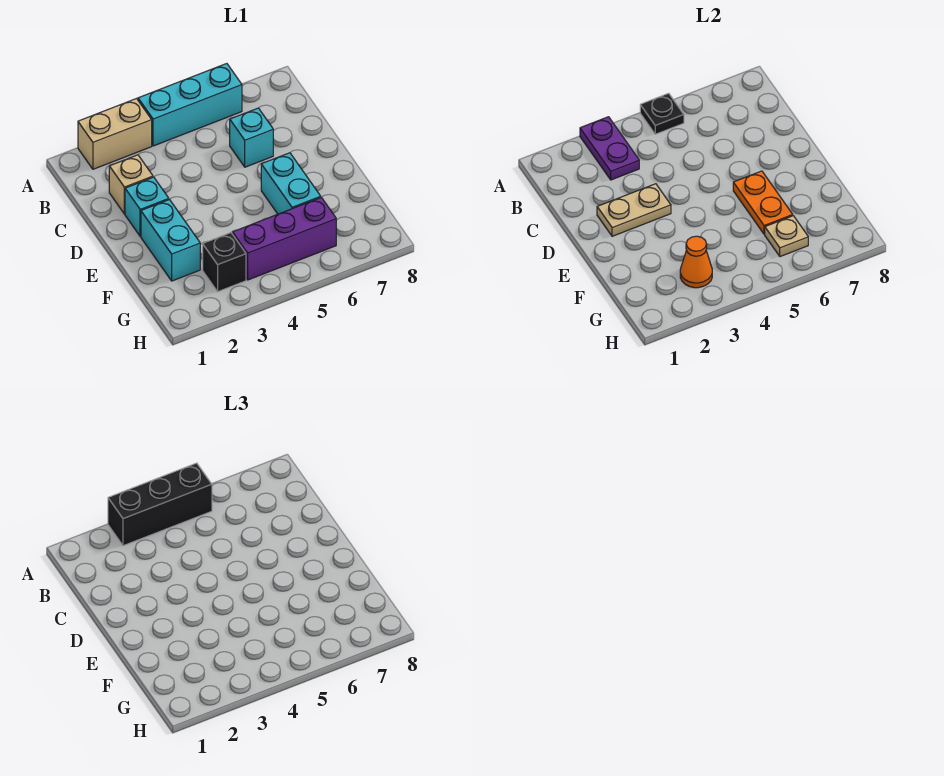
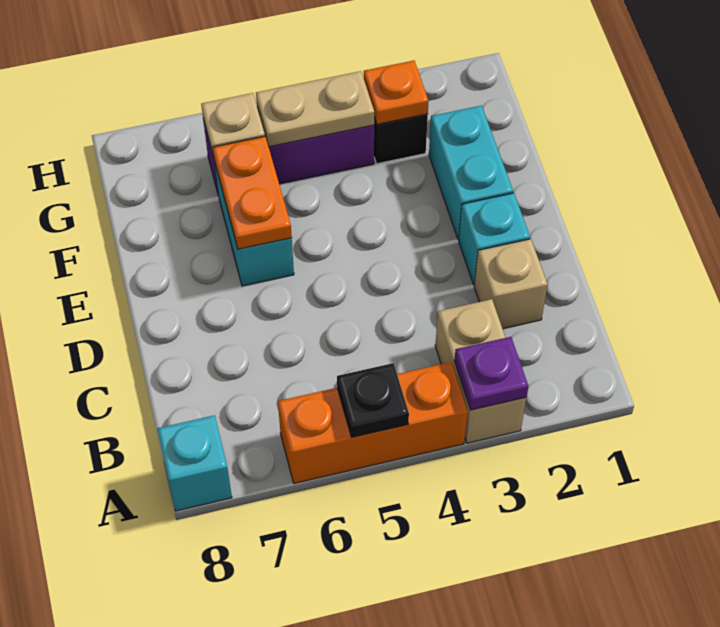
tan 1x2 brick [78,99,152,169] -> tan 1x2 brick turned to [435,299,526,443]
purple 1x2 plate [580,117,639,180] -> purple 1x1 plate [454,337,528,410]
black 1x3 brick [108,463,212,546] -> none
cyan 1x3 brick [138,64,242,146] -> orange 1x3 brick [278,362,468,483]
cyan 1x1 brick [230,108,273,167] -> cyan 1x1 brick moved to [157,415,232,511]
tan 1x2 plate [597,184,671,236] -> tan 1x2 plate moved to [256,71,374,147]
orange 1x1 cone [680,236,712,288] -> orange 1x1 plate [364,61,429,124]

